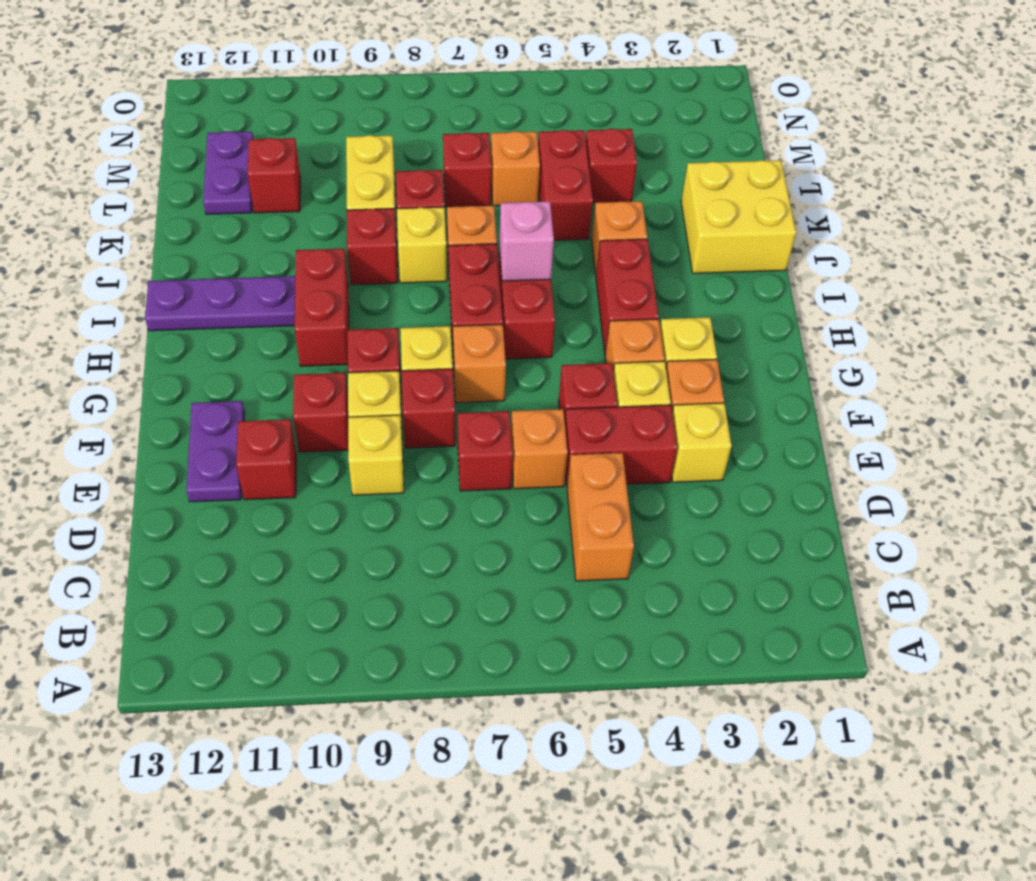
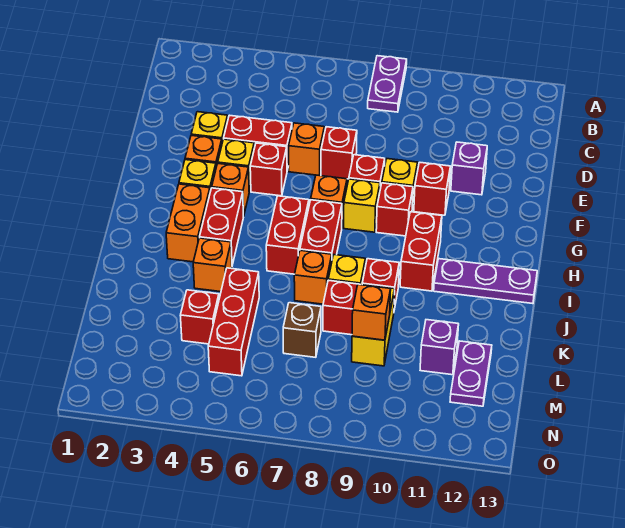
orange 1x2 brick [567,453,634,581] -> orange 1x2 brick moved to [166,184,210,262]
yellow 1x1 brick [348,415,404,495] -> none
red 1x1 brick [236,419,296,500] -> purple 1x1 brick [451,142,487,195]
purple 1x2 plate [186,401,245,502] -> purple 1x2 plate moved to [368,56,407,112]
pink 1x1 brick [499,202,554,281] -> none
yellow 2x2 brick [681,160,796,273] -> none
red 1x2 brick [538,130,593,240] -> red 1x3 brick [208,268,259,376]
orange 1x1 brick [491,131,540,206] -> orange 1x1 brick moved to [352,285,391,340]
red 1x1 brick [443,133,491,207] -> brown 1x1 brick [283,303,321,357]
red 1x1 brick [248,138,300,213] -> purple 1x1 brick [420,320,459,375]

